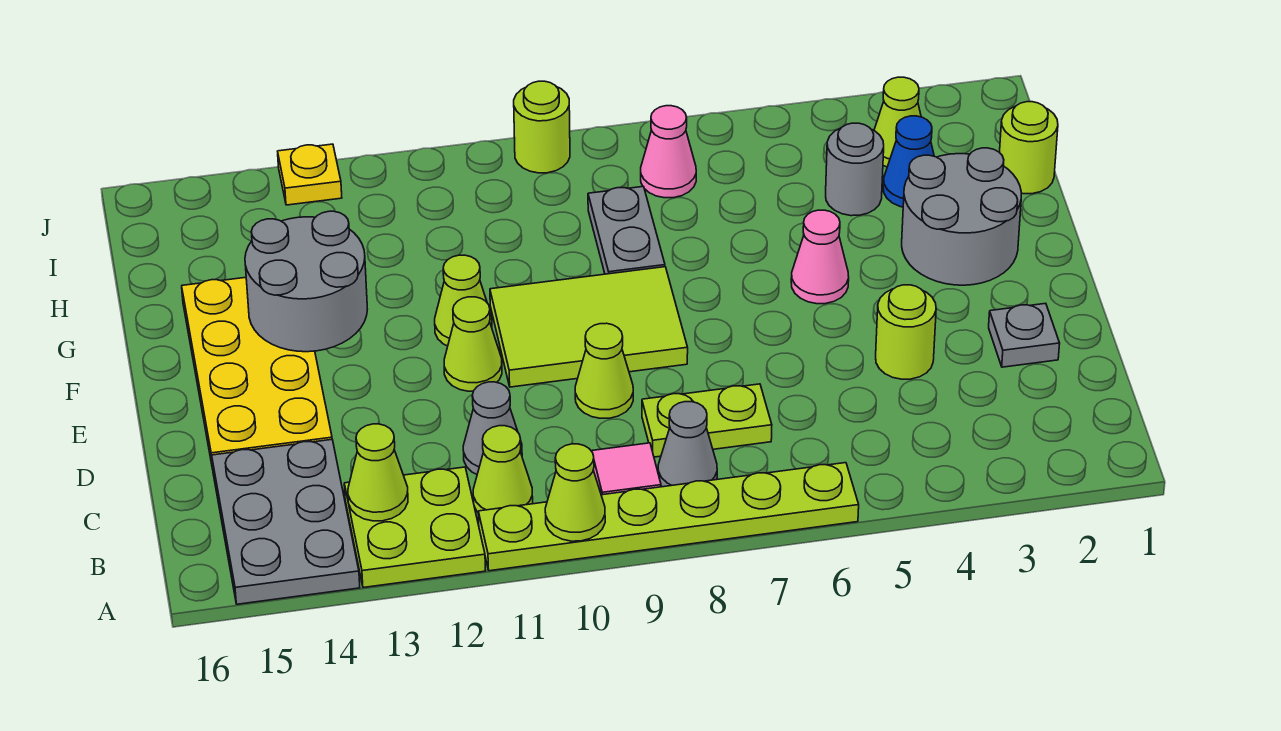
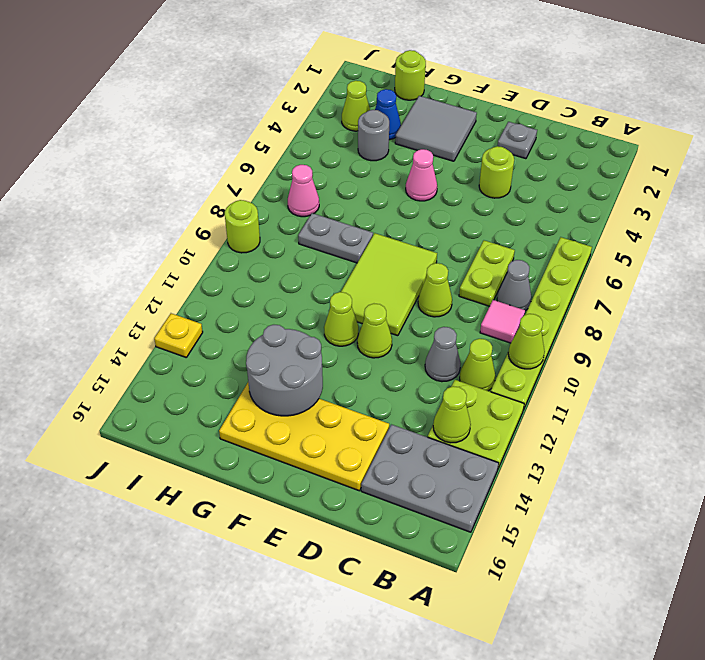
grey 2x2 round brick [902,148,1021,285] -> grey 2x2 tile [395,96,477,161]

